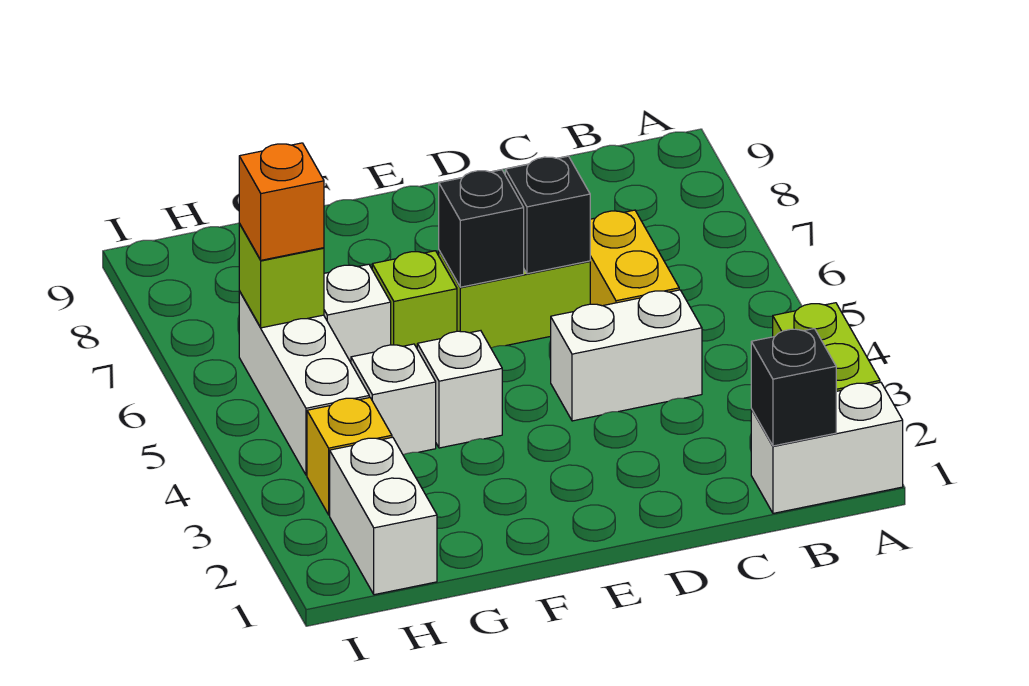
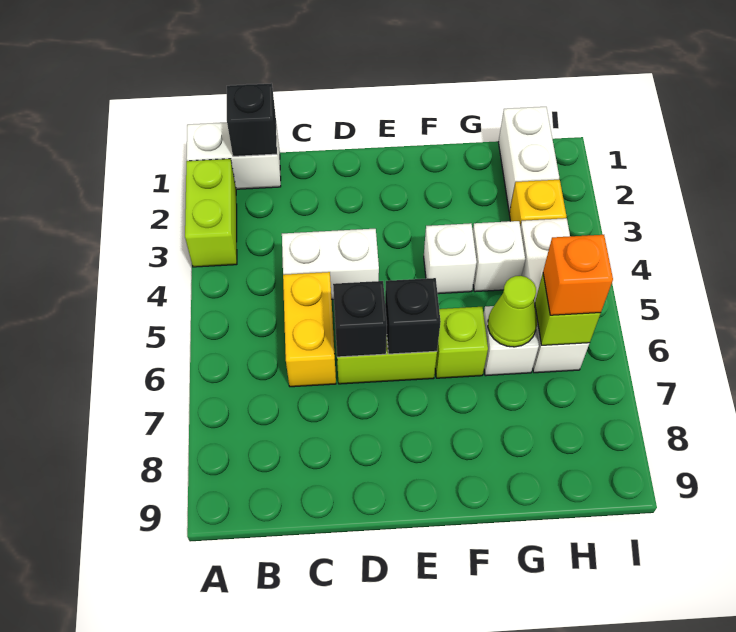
none -> lime 1x1 cone [488,276,537,347]

